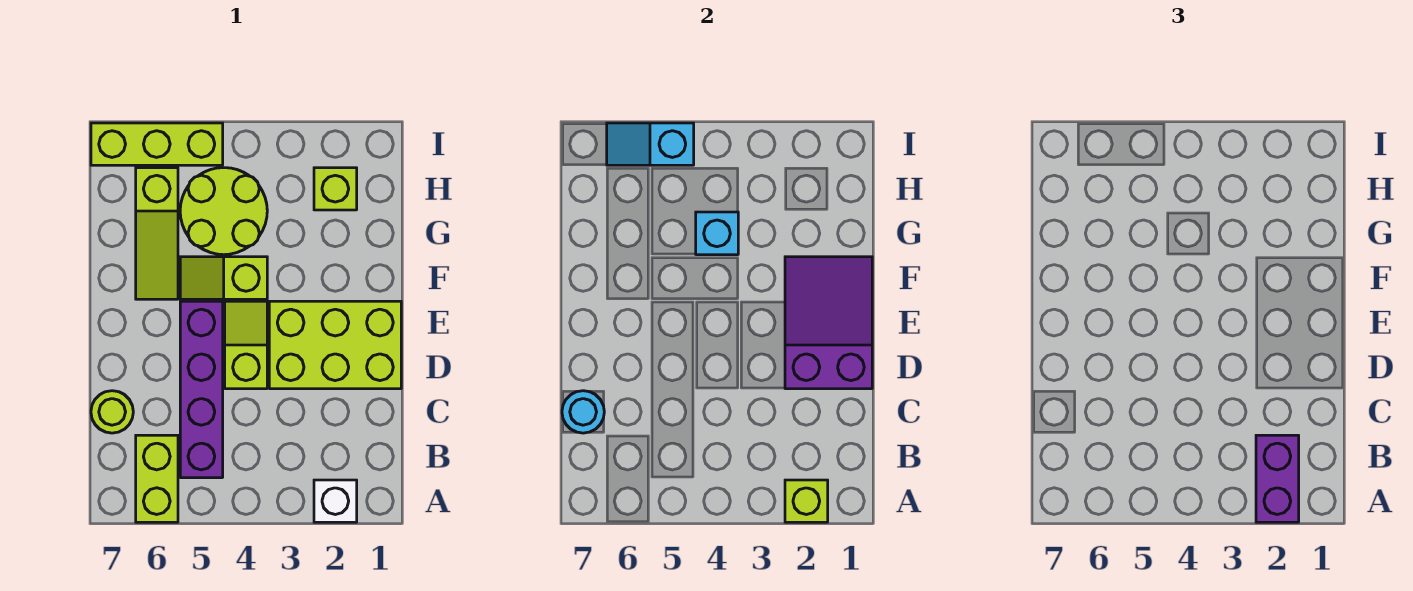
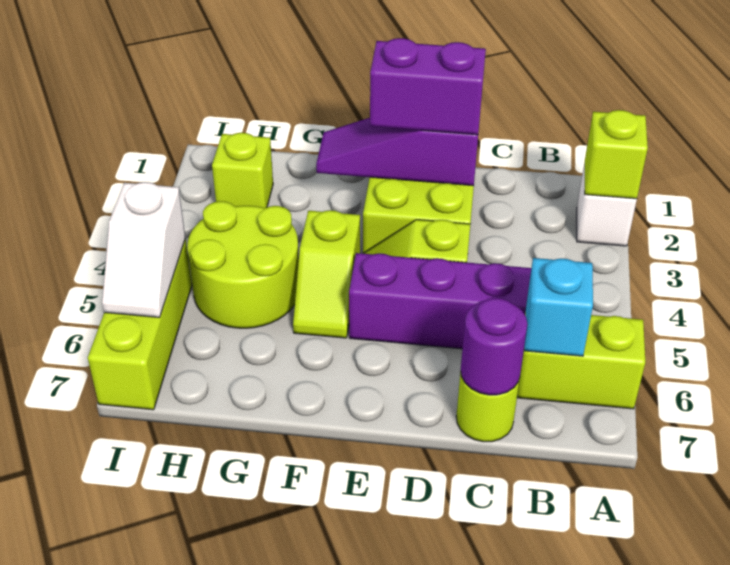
purple 1x2 brick [1256,435,1299,522] -> purple 1x2 brick moved to [370,38,486,135]
cyan 1x1 round brick [562,391,604,433] -> purple 1x1 round brick [461,298,527,395]
purple 2x3 slope [785,257,872,389] -> purple 1x3 slope [316,118,478,186]
lime 1x3 slope [136,168,178,299] -> none
cyan 1x1 brick [696,212,738,255] -> cyan 1x1 brick moved to [524,258,593,356]
cyan 1x2 slope [607,123,694,165] -> white 1x2 slope [102,182,186,318]

